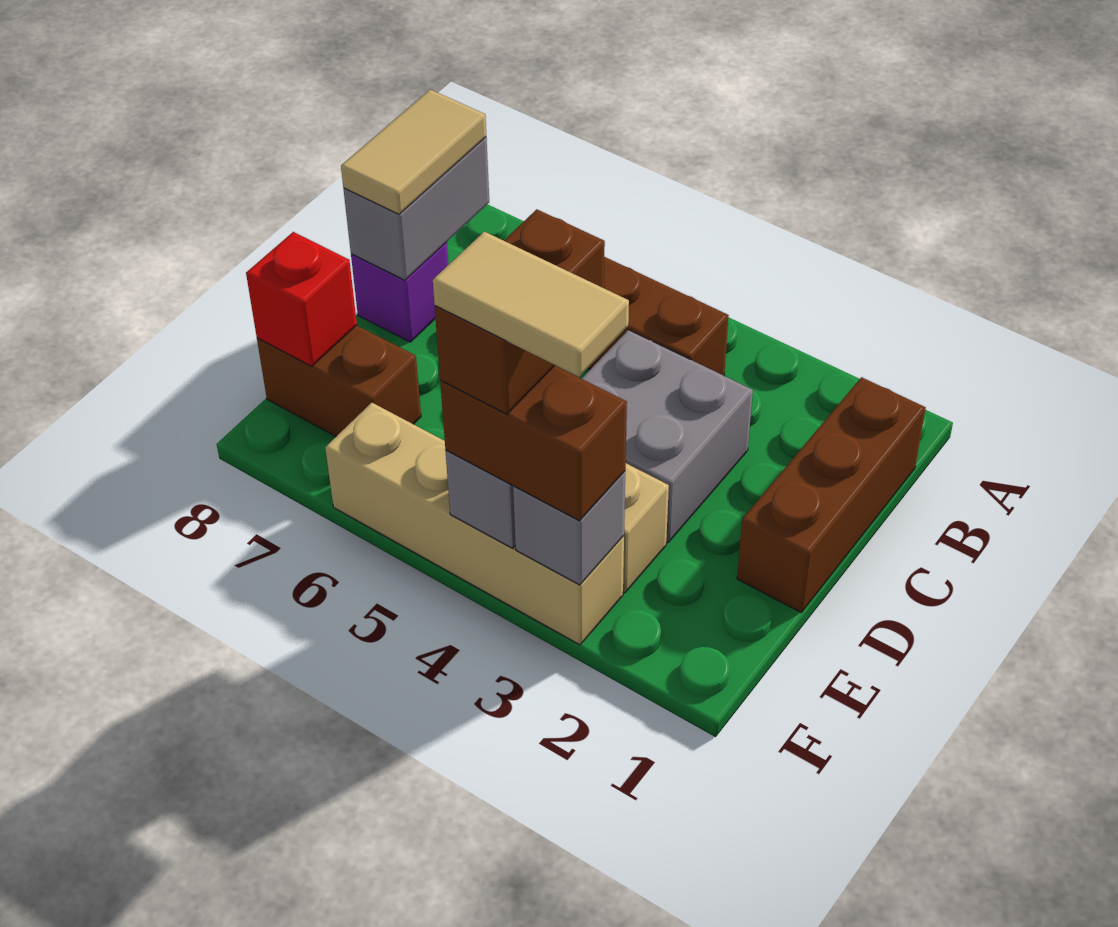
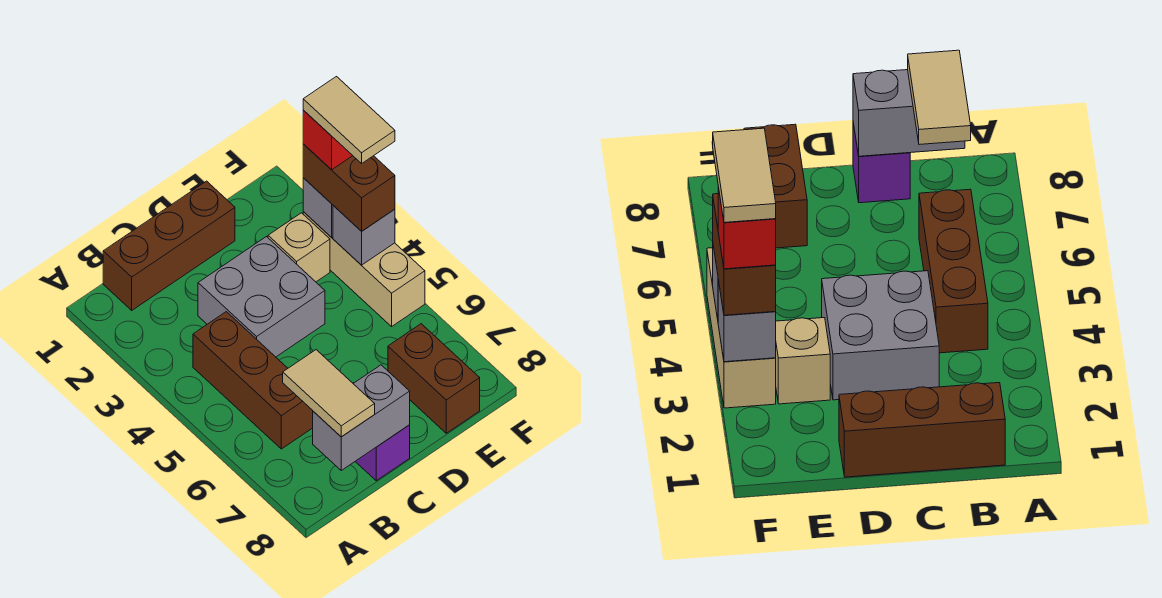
tan 1x2 tile [341,90,486,214] -> tan 1x2 tile turned to [283,350,375,437]
brown 1x2 brick [435,209,605,414] -> none
red 1x1 brick [246,232,357,366] -> red 1x1 brick moved to [303,110,353,170]
tan 1x4 brick [325,403,624,645] -> tan 1x3 brick [303,212,425,327]

